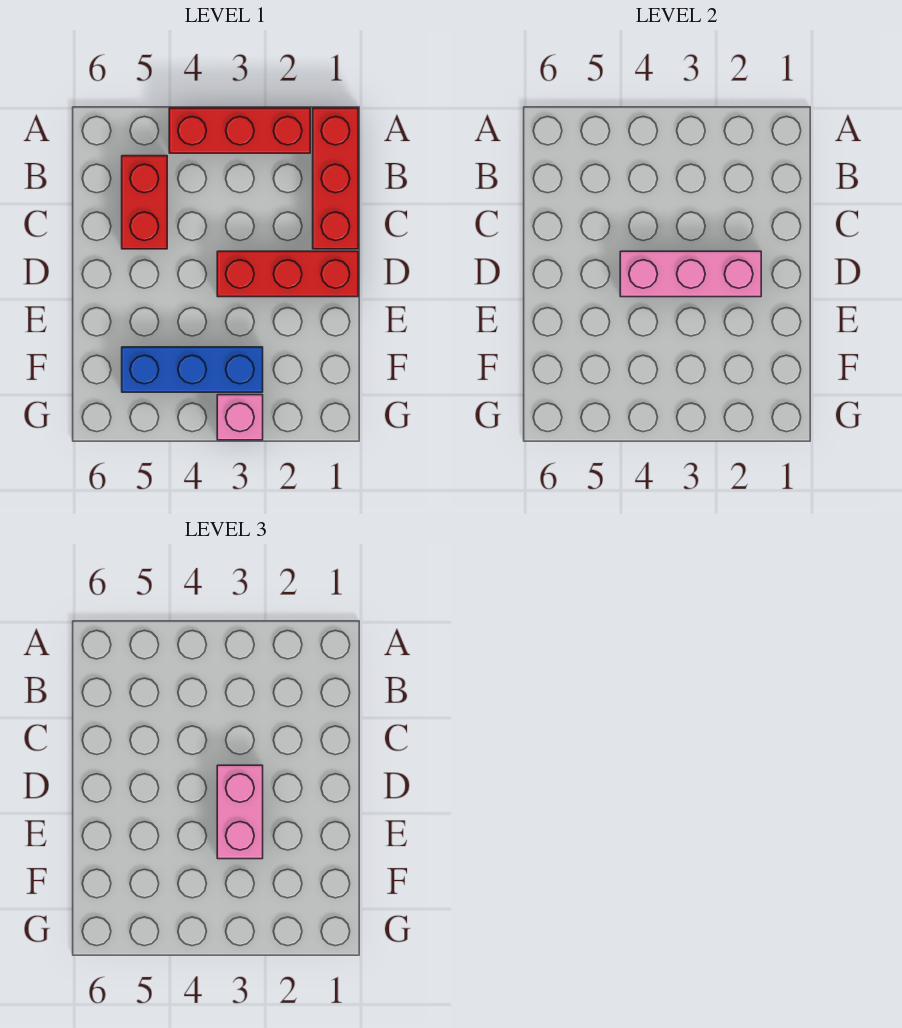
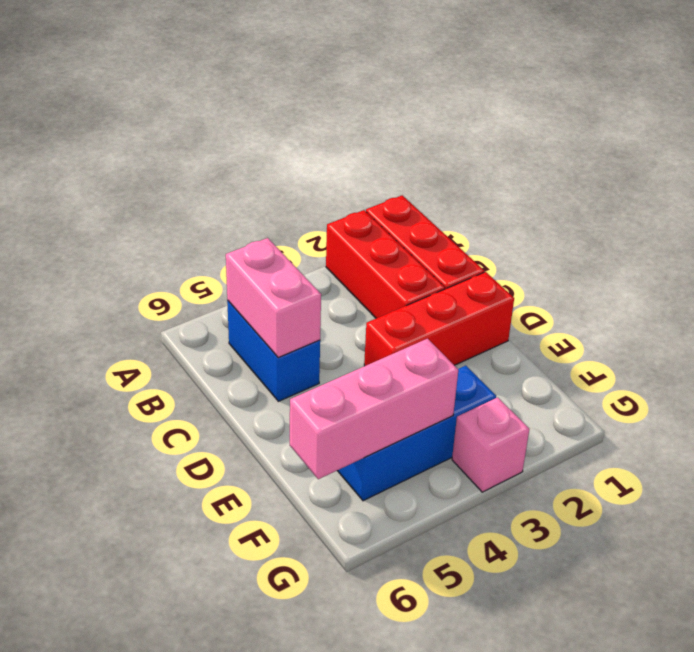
red 1x3 brick [169,108,310,153] -> red 1x3 brick turned to [326,210,445,318]
red 1x2 brick [122,156,167,249] -> blue 1x2 brick [227,301,320,401]
pink 1x3 brick [620,251,761,297] -> pink 1x3 brick moved to [290,339,458,479]
pink 1x2 brick [217,765,263,859] -> pink 1x2 brick moved to [226,238,321,357]

